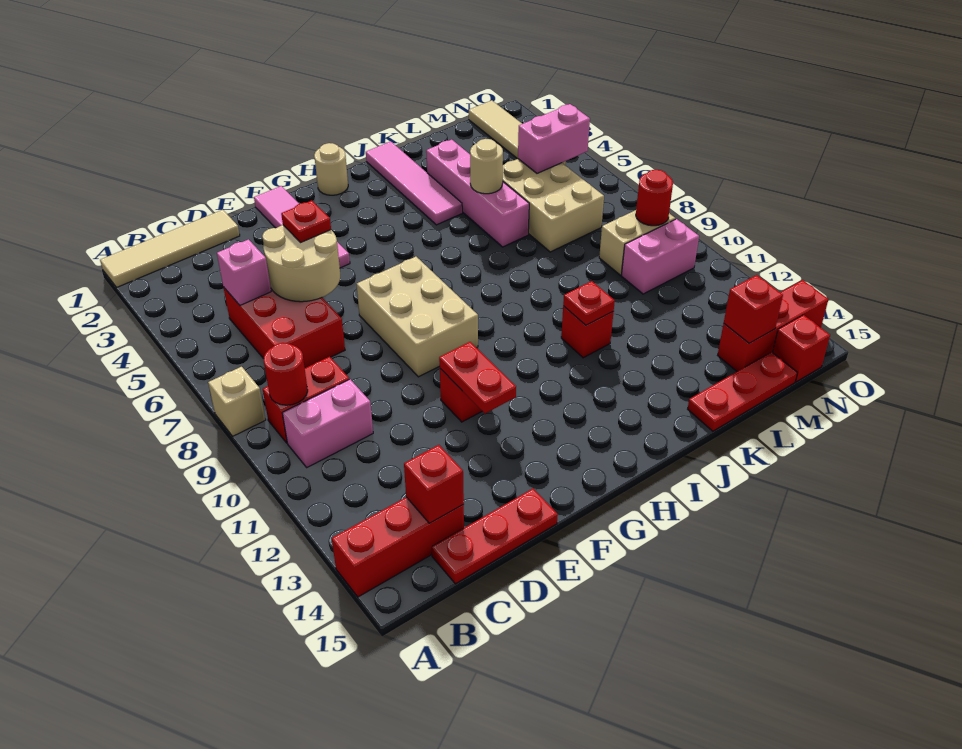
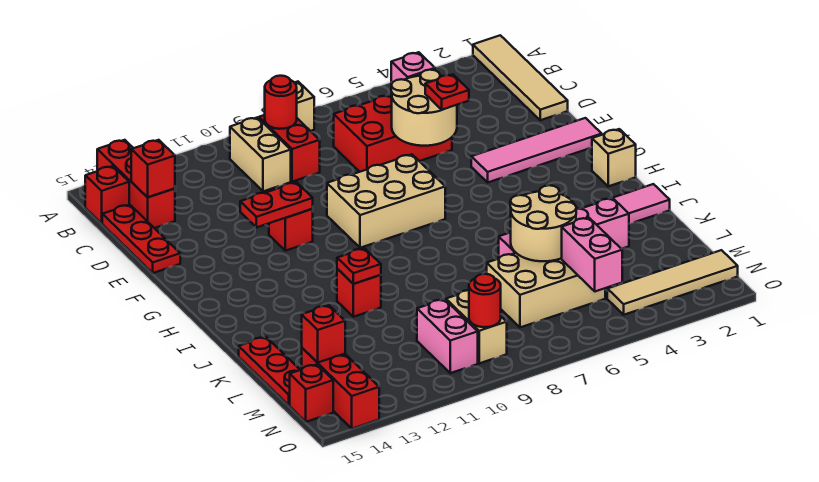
pink 1x2 brick [282,379,373,467] -> tan 1x2 brick [230,117,291,191]
none -> red 1x1 brick [85,166,129,223]
tan 1x1 round brick [314,143,348,195] -> tan 1x1 brick [592,129,636,186]
tan 1x1 round brick [470,139,503,194] -> tan 2x2 round brick [510,185,576,261]

